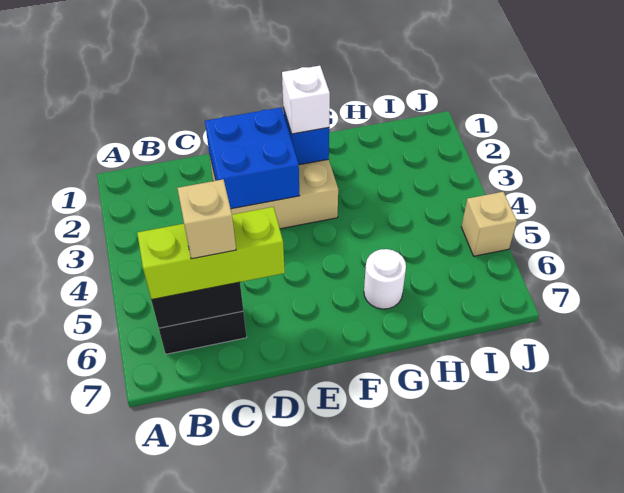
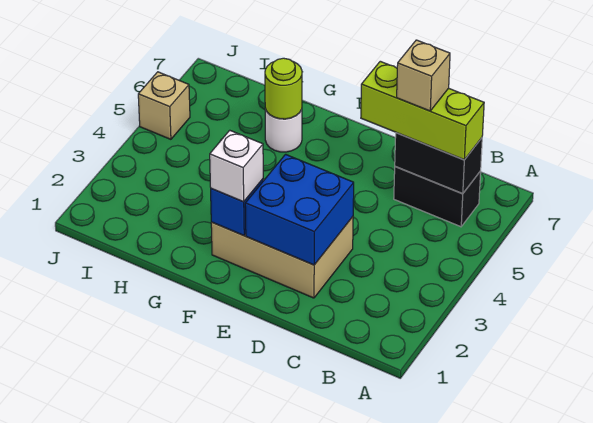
none -> lime 1x1 round brick [265,58,302,119]

